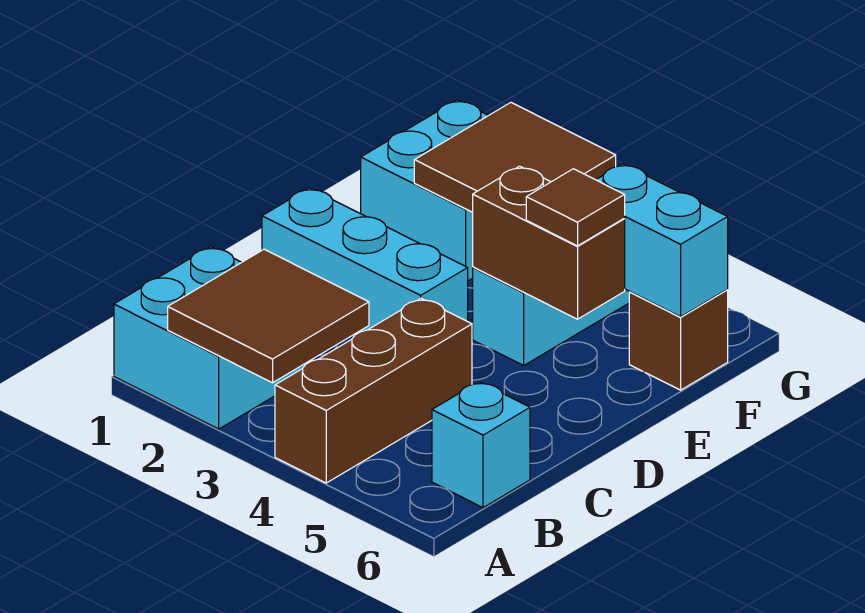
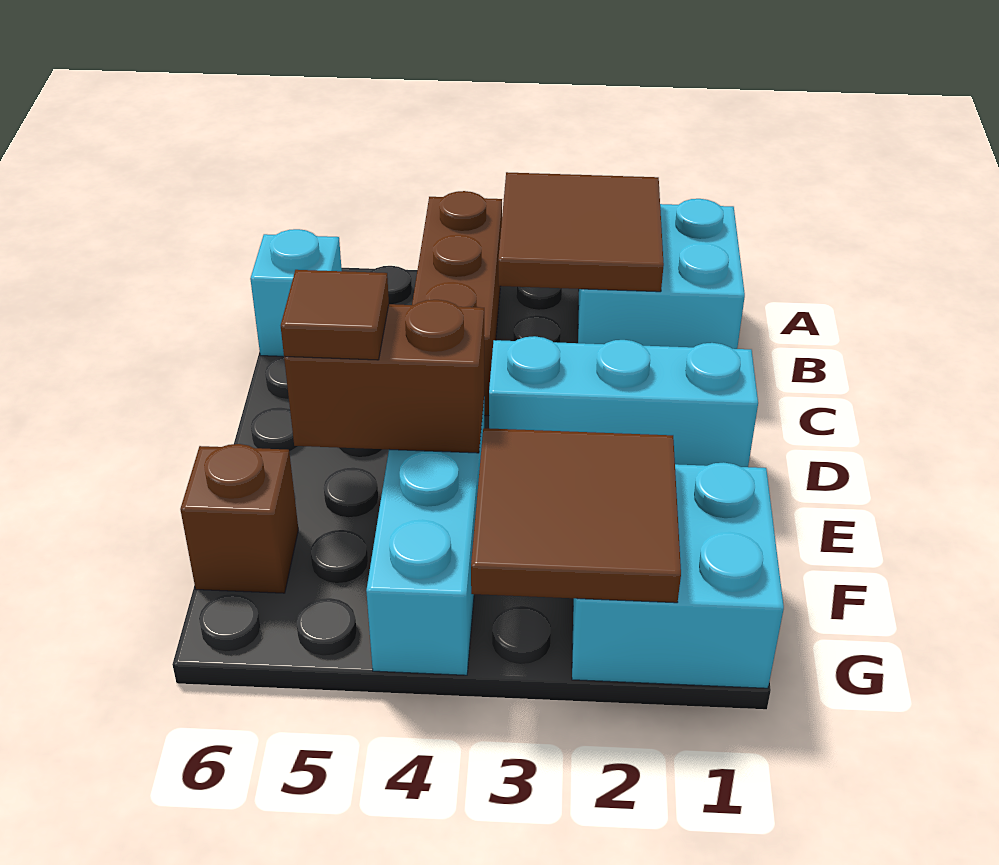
cyan 1x2 brick [596,164,728,317] -> none

